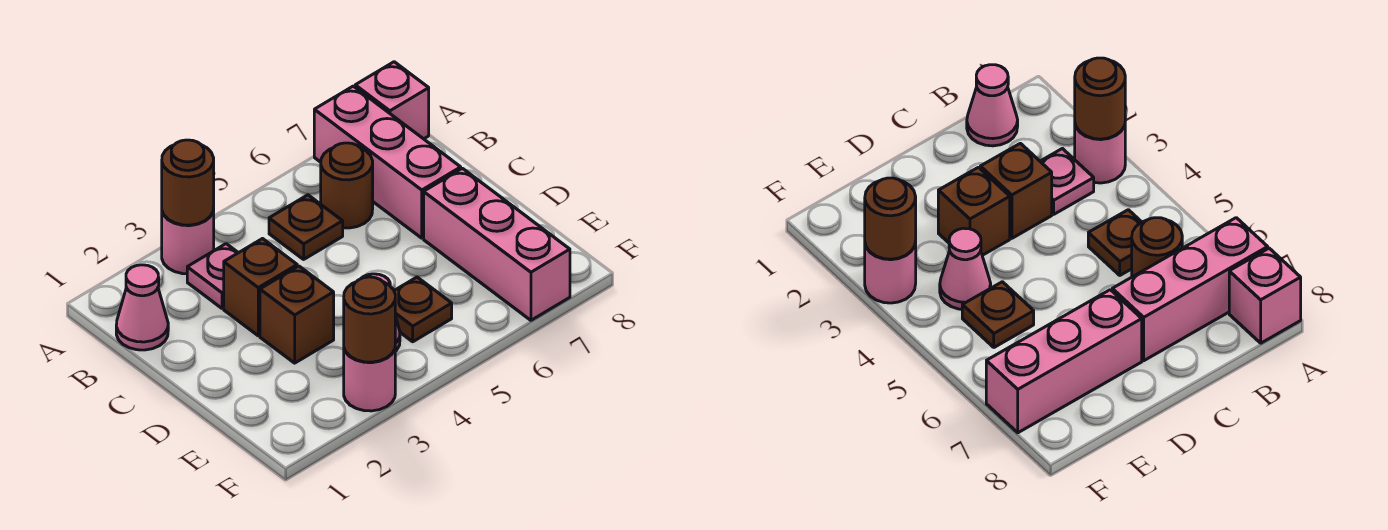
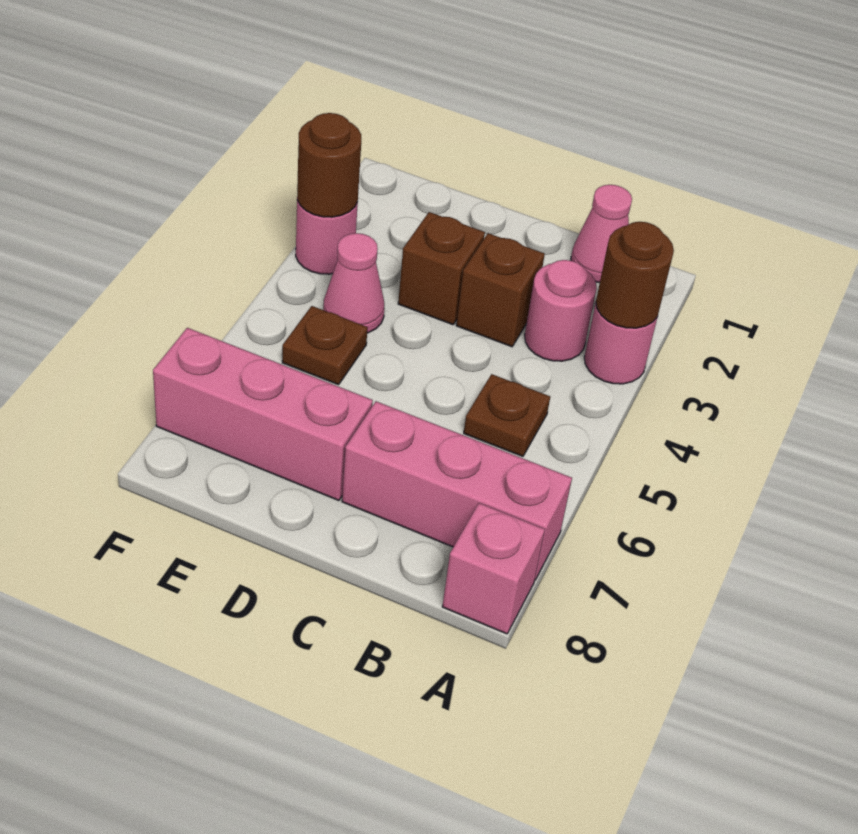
pink 1x1 plate [187,244,238,308] -> pink 1x1 round brick [525,260,597,361]
brown 1x1 round brick [321,143,373,228] -> none

